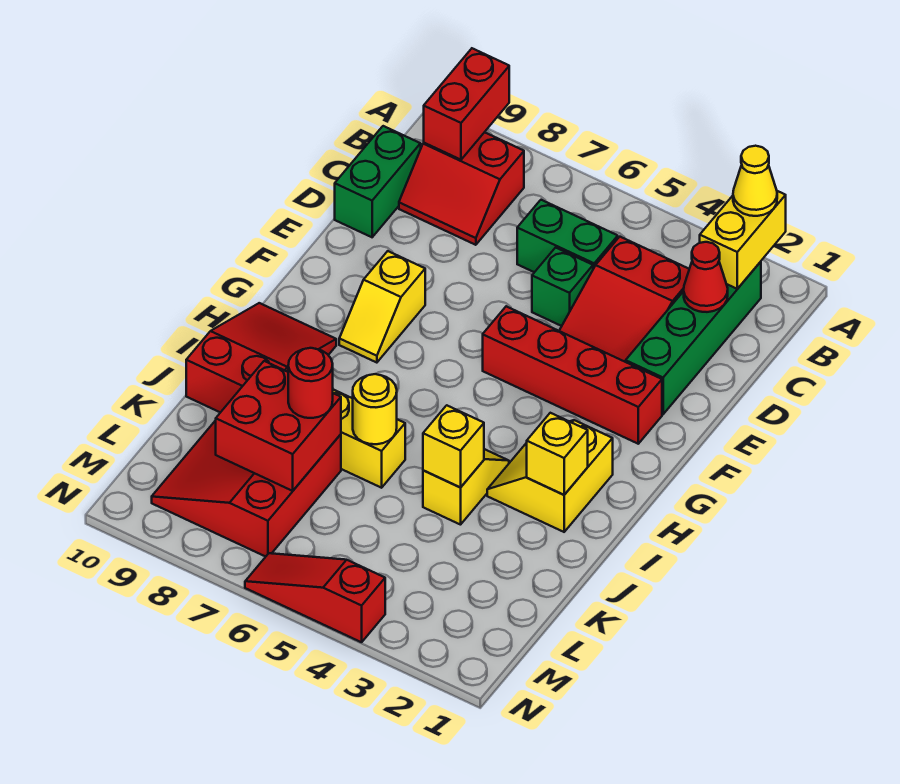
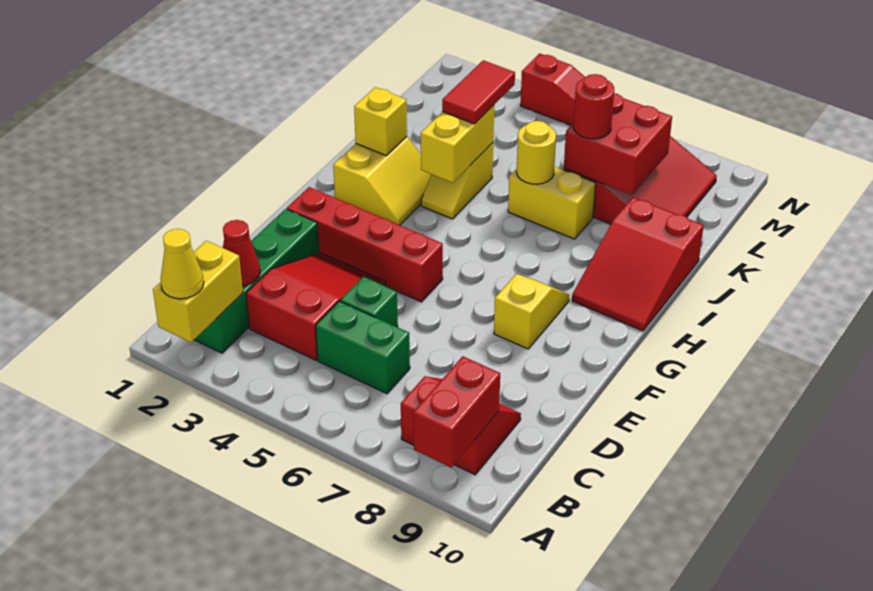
green 1x2 brick [335,126,421,237] -> none
yellow 1x1 brick [423,405,484,488] -> yellow 1x2 brick [421,105,494,183]
none -> red 1x2 tile [442,60,515,124]

